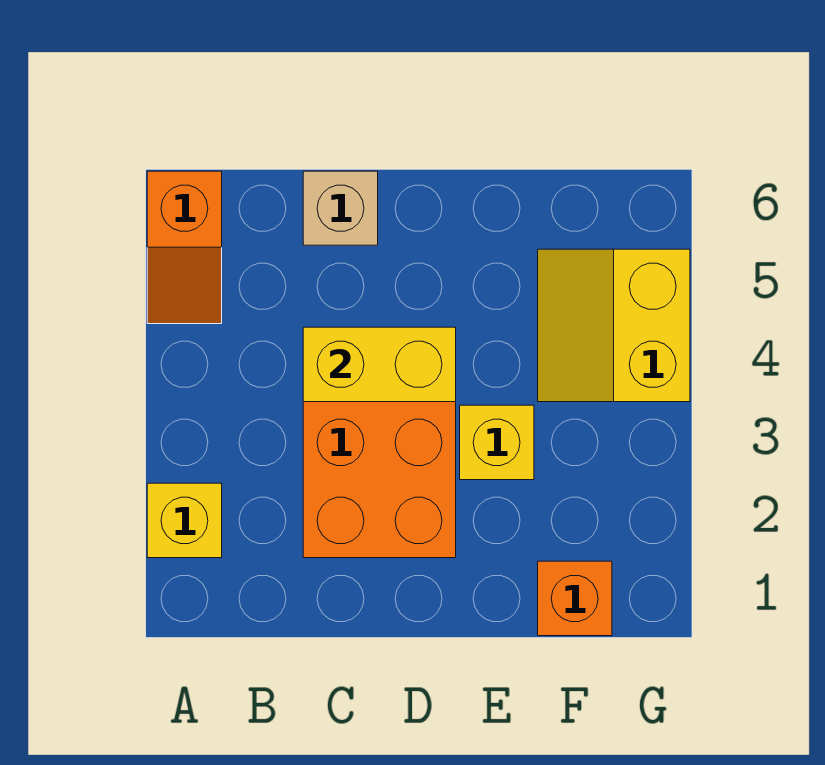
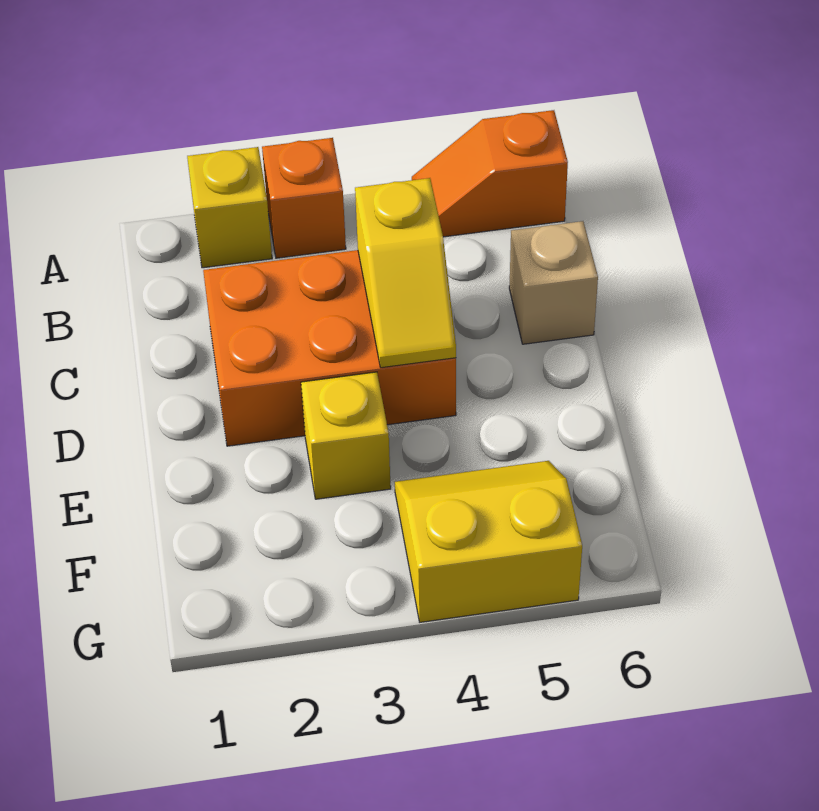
yellow 1x2 brick [303,327,456,402] -> yellow 1x2 slope [355,178,456,368]
orange 1x1 brick [538,561,612,636] -> orange 1x1 brick moved to [262,138,346,258]

